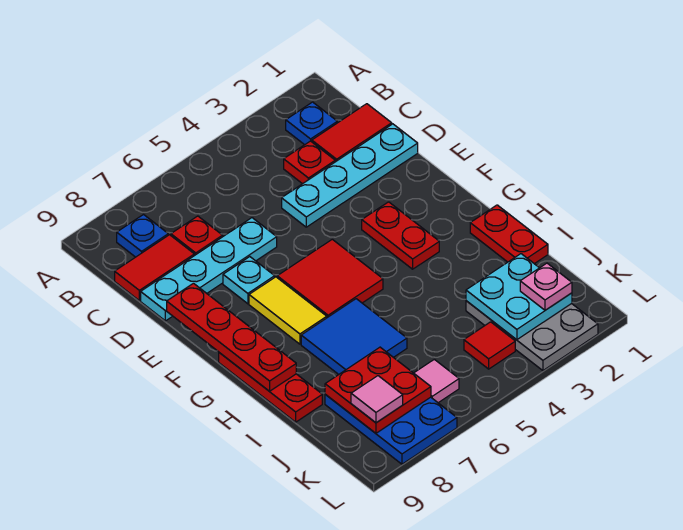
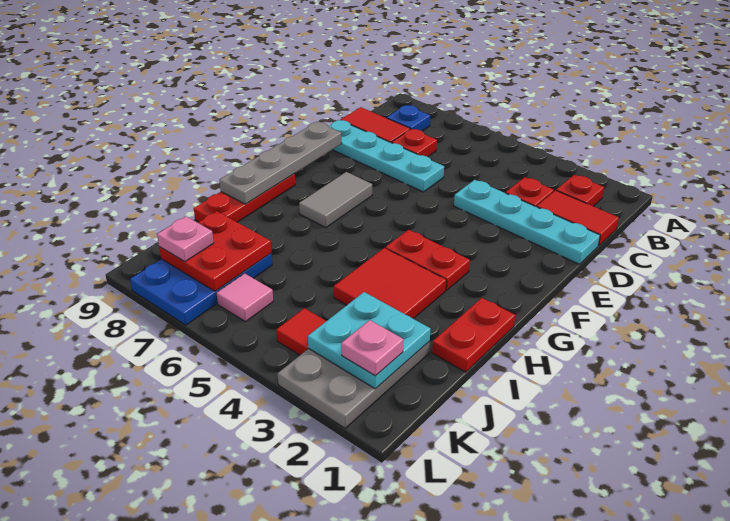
blue 1x1 plate [286,102,337,145] -> red 1x1 plate [556,175,604,206]
cyan 1x1 plate [223,257,275,304] -> none
red 1x4 plate [167,283,296,391] -> grey 1x4 plate [220,122,342,204]
red 1x2 plate [362,202,439,269] -> red 1x2 plate turned to [386,230,470,290]
red 2x2 tile [277,239,383,318] -> red 2x2 tile moved to [334,248,446,319]
yellow 1x2 tile [249,277,327,344] -> grey 1x2 tile [299,172,372,228]
blue 2x2 tile [301,299,407,375] -> none
pink 1x1 tile [351,376,403,423] -> pink 1x1 plate [157,216,214,262]

